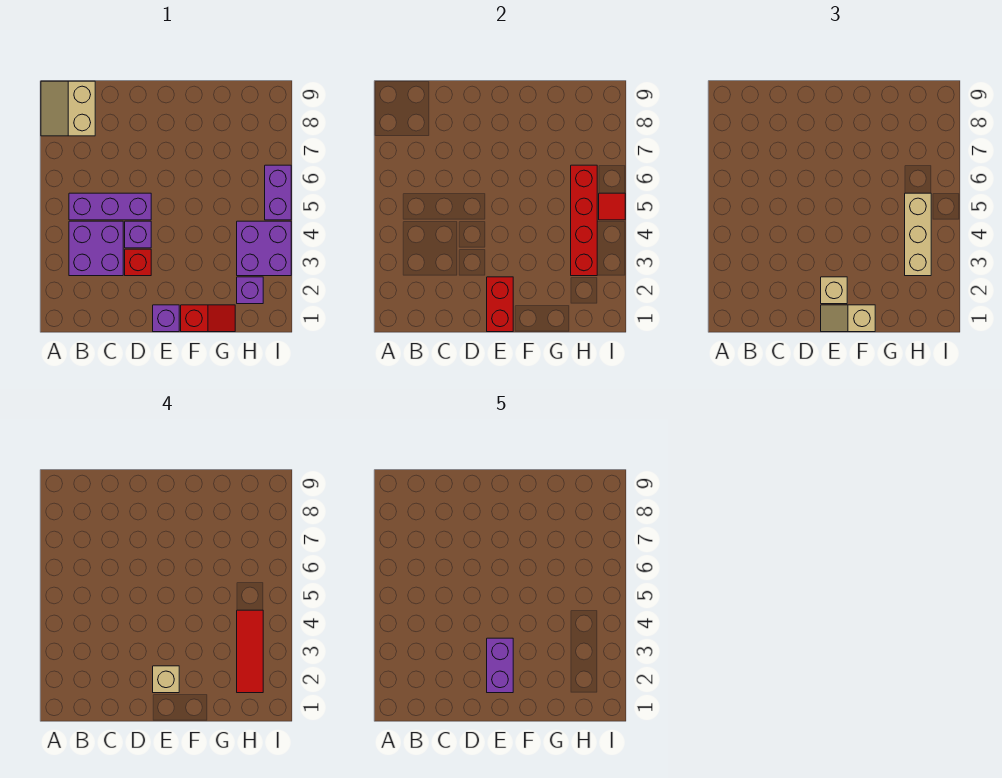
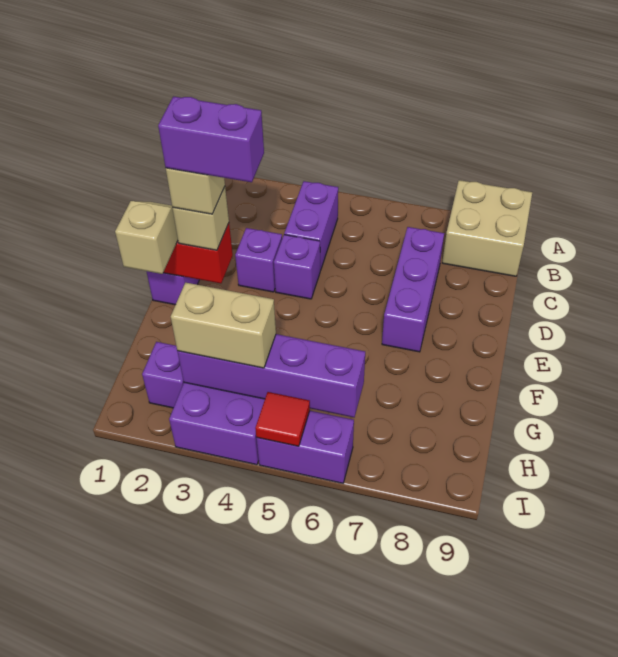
tan 2x2 slope [41,81,95,136] -> tan 2x2 brick [442,180,532,276]
purple 2x2 brick [69,221,123,276] -> purple 1x2 brick [284,181,338,270]
purple 1x3 brick [69,193,151,220] -> purple 1x3 brick moved to [382,227,444,352]
red 1x1 brick [125,249,151,276] -> purple 1x1 brick [235,228,282,292]
red 1x2 slope [181,305,235,332] -> none
red 1x3 tile [237,610,263,693] -> none
red 1x4 brick [571,165,597,276] -> purple 1x4 brick [177,334,365,417]
tan 1x3 brick [905,193,931,276] -> tan 1x2 brick [171,283,276,368]

